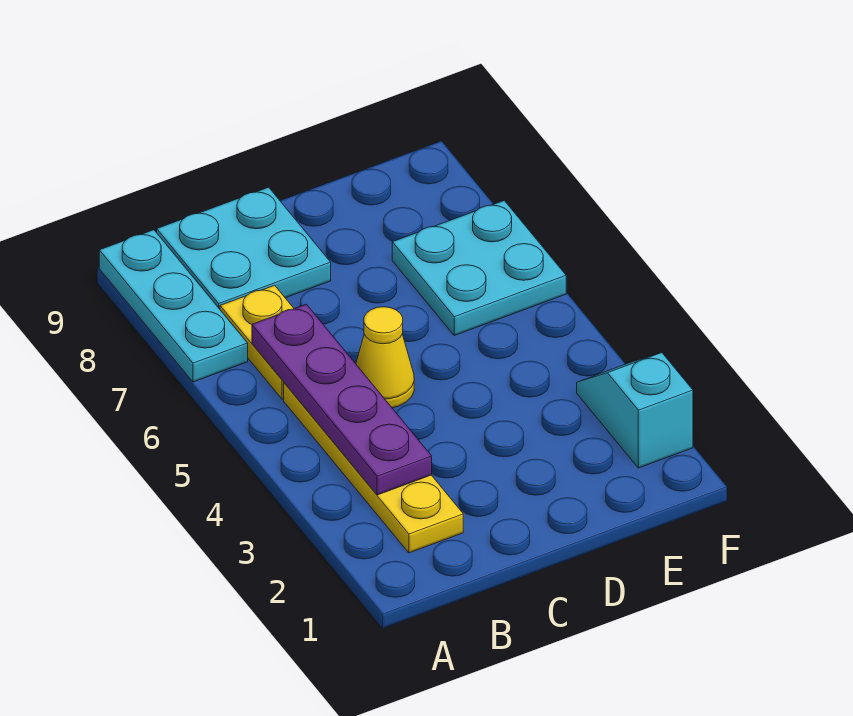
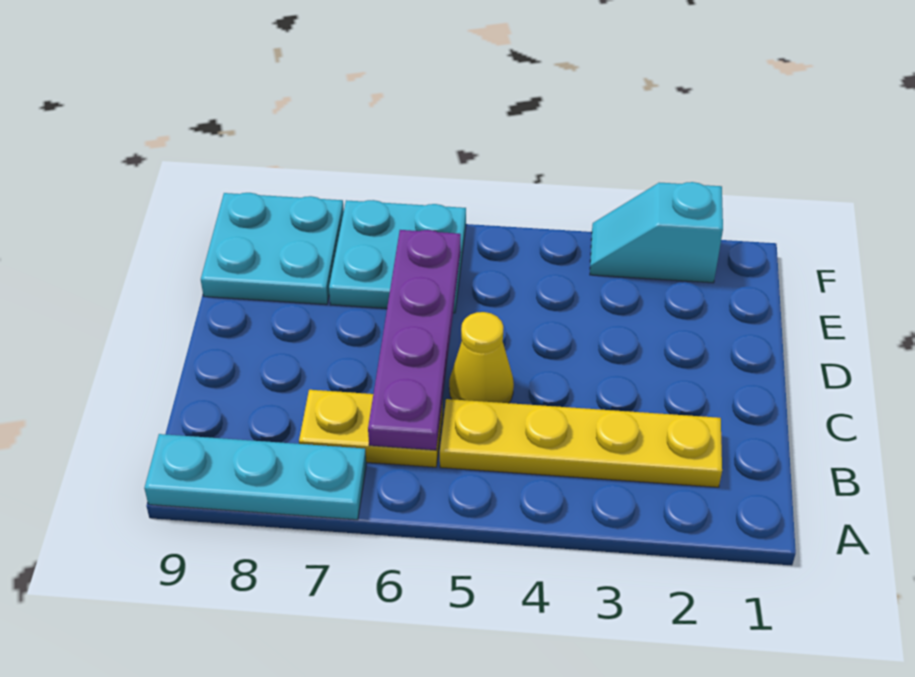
purple 1x4 plate [252,304,432,495] -> purple 1x4 plate turned to [368,230,461,450]
cyan 2x2 plate [157,187,331,309] -> cyan 2x2 plate moved to [201,193,344,305]

